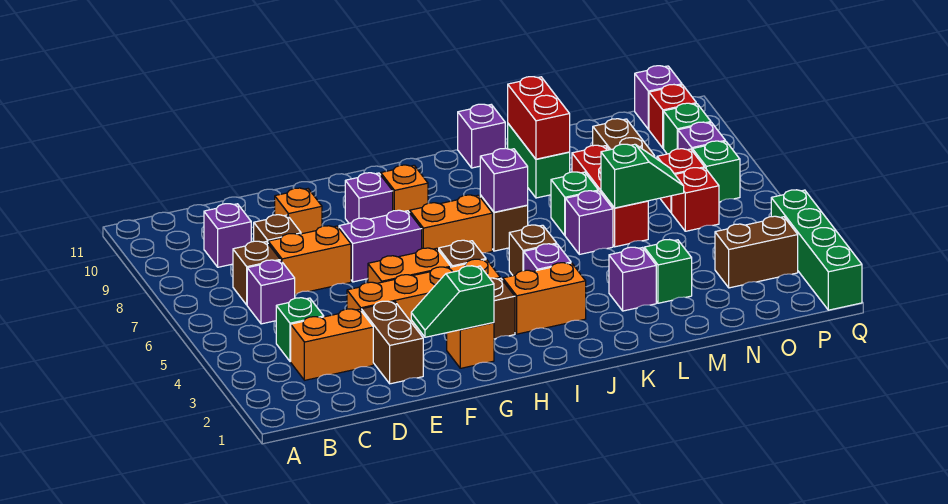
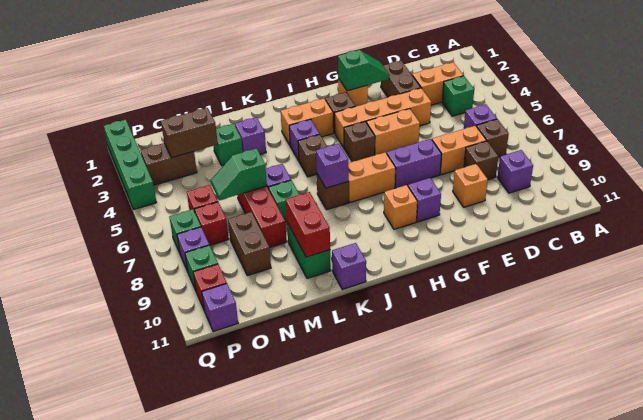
none -> brown 1x2 brick [161,108,218,158]

